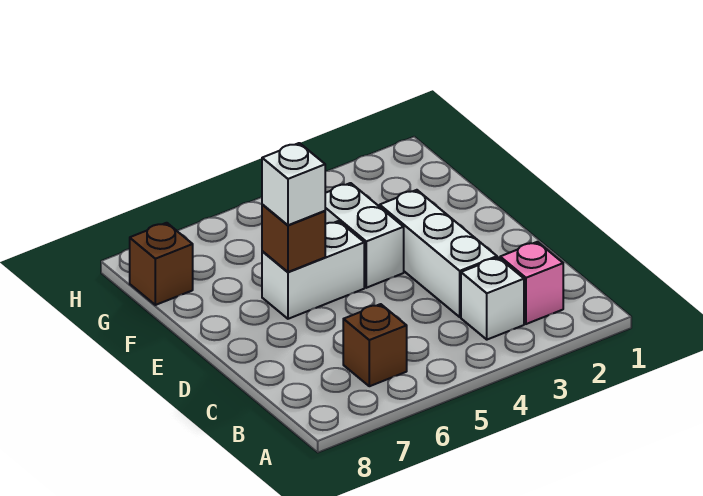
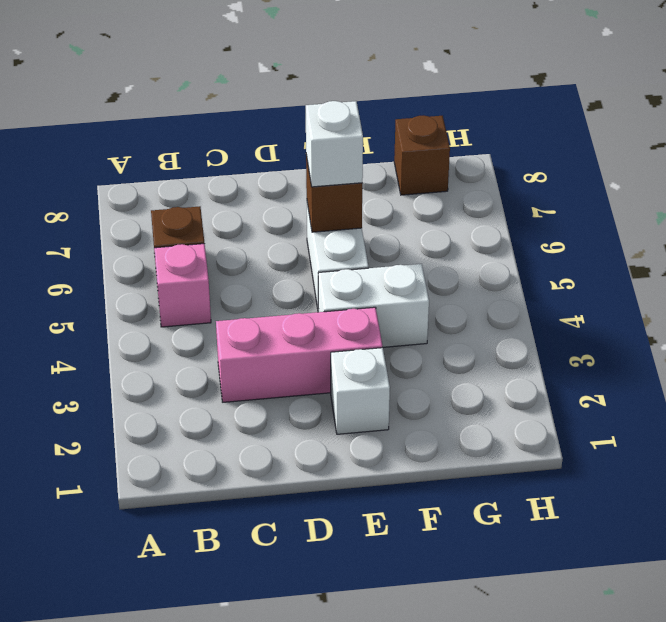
pink 1x1 brick [500,242,563,324] -> pink 1x1 brick moved to [154,244,211,327]
white 1x1 brick [461,257,524,340] -> white 1x1 brick moved to [331,347,390,434]
white 1x3 brick [380,190,497,317] -> pink 1x3 brick [216,307,382,402]

